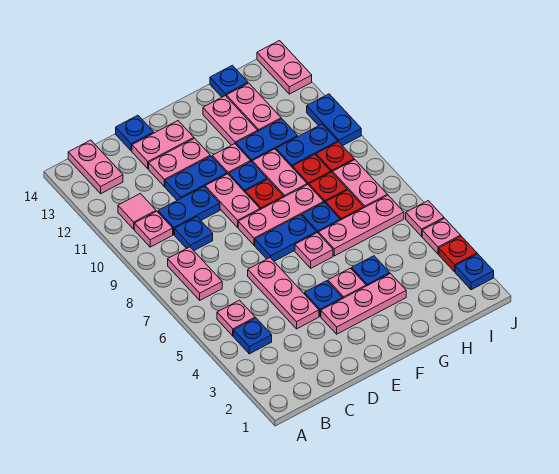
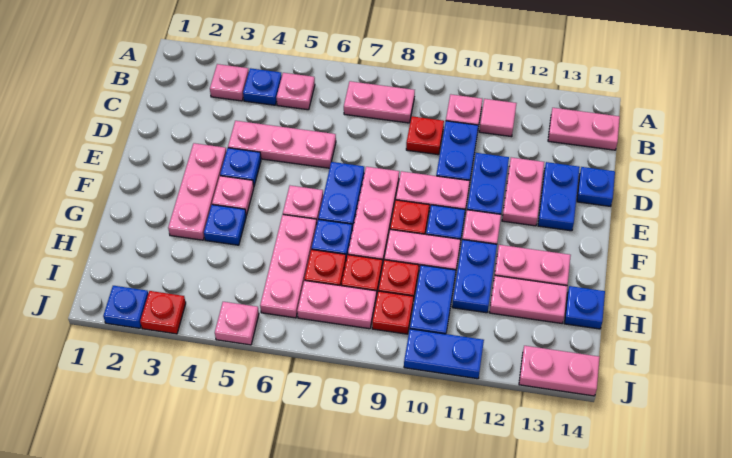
blue 1x1 plate [175,217,213,251] -> red 1x1 plate [406,116,444,155]
pink 1x2 plate [132,121,194,169] -> blue 1x2 plate [538,162,580,231]
pink 1x1 plate [422,218,461,254] -> pink 1x1 plate moved to [210,64,249,101]

